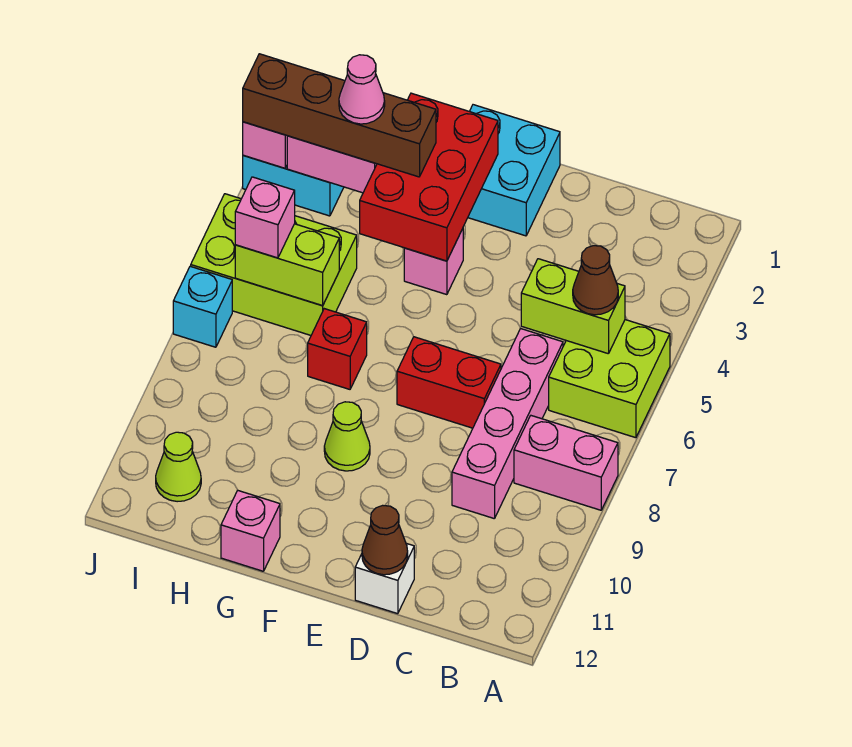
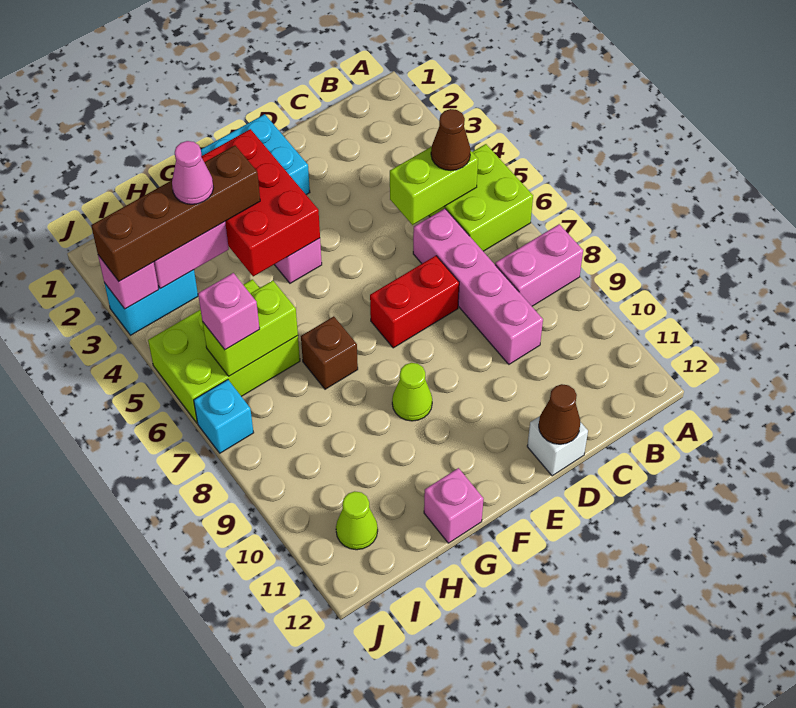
red 1x1 brick [308,309,367,389] -> brown 1x1 brick [301,316,358,389]

